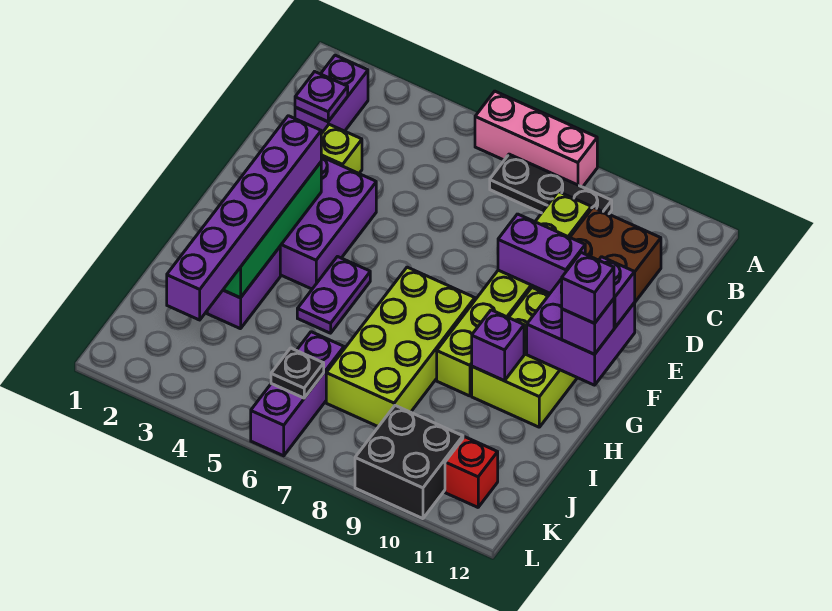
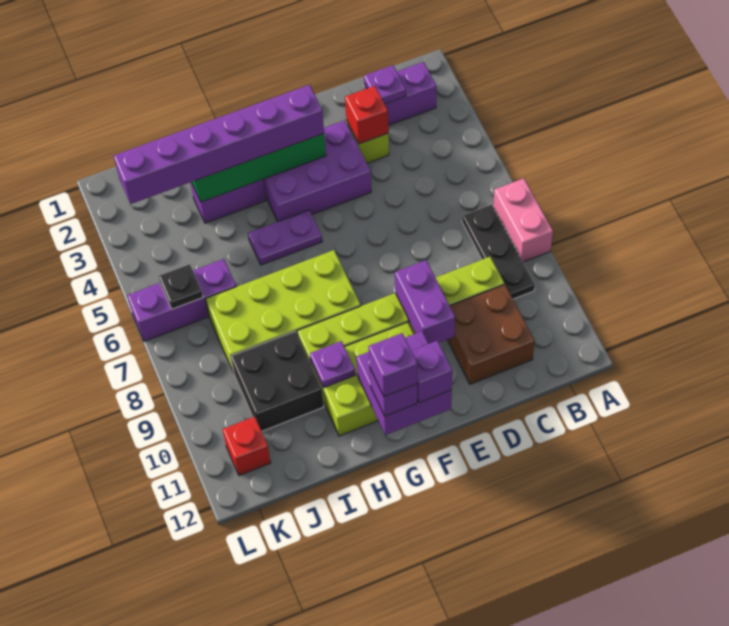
pink 1x3 brick [475,91,597,187] -> pink 1x2 brick [493,178,553,262]
none -> red 1x1 brick [345,86,388,144]
purple 1x1 brick [472,310,524,381] -> purple 1x1 plate [310,341,355,388]
black 2x2 brick [355,406,463,519] -> black 2x2 brick moved to [231,332,324,431]

